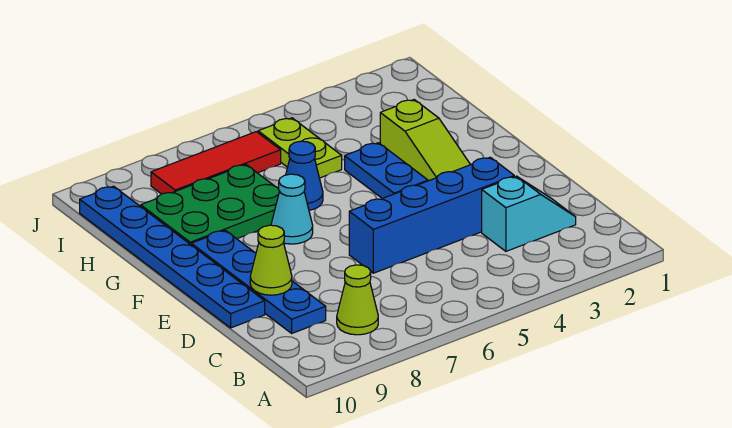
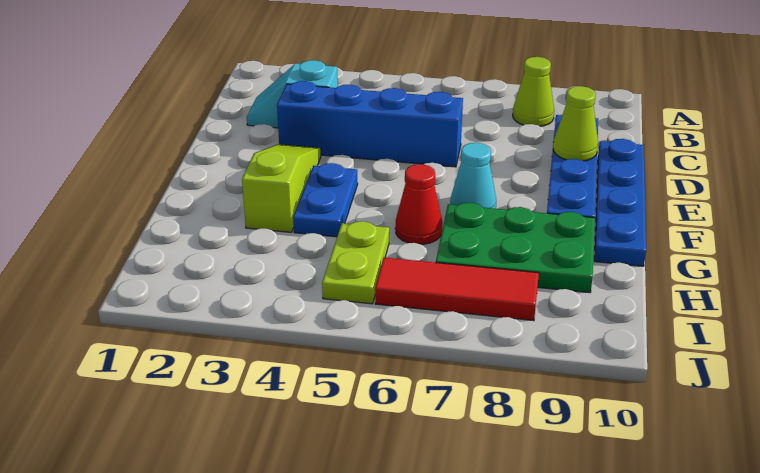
blue 1x6 plate [80,186,265,328] -> blue 1x4 plate [594,139,646,266]
blue 1x1 cone [286,141,323,210] -> red 1x1 cone [395,164,442,244]

